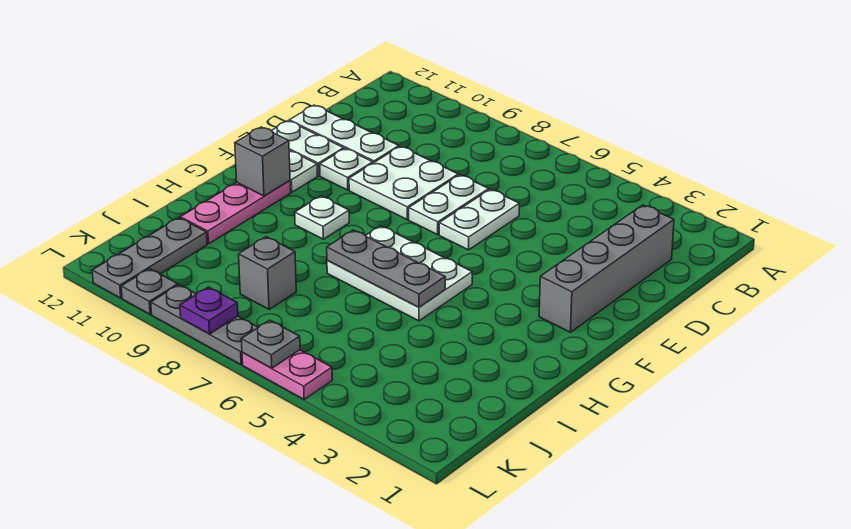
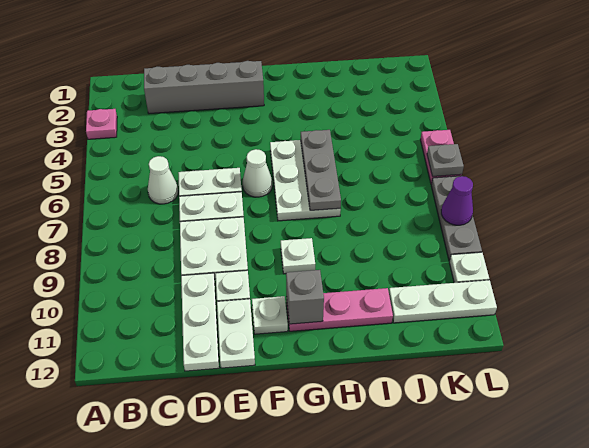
none -> pink 1x1 plate [86,109,117,139]
none -> white 1x1 cone [148,156,178,204]
none -> white 1x1 cone [242,149,272,197]
grey 1x1 brick [239,237,296,309] -> none
grey 1x3 plate [92,218,207,298] -> white 1x3 plate [389,280,497,323]
purple 1x1 plate [180,287,238,334] -> purple 1x1 cone [441,176,473,225]
grey 1x1 plate [121,269,178,314] -> white 1x1 plate [449,252,489,283]

